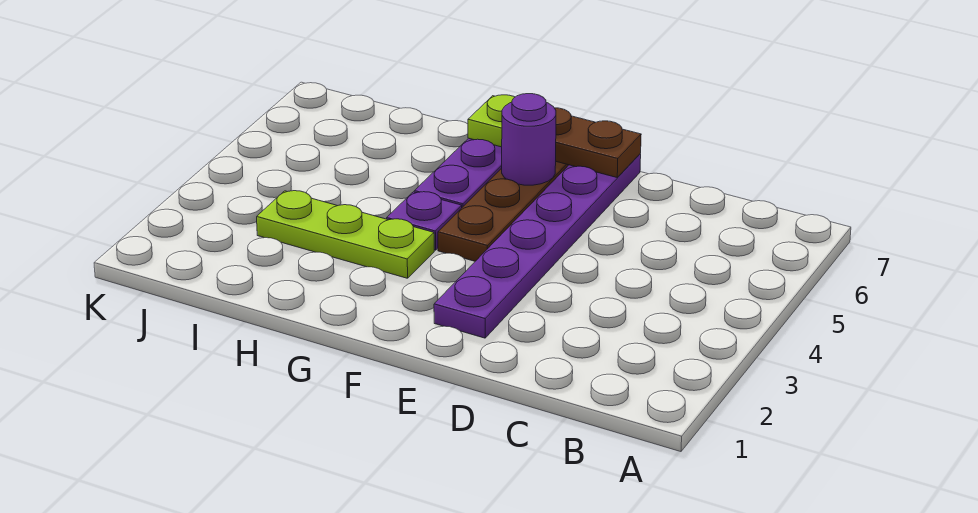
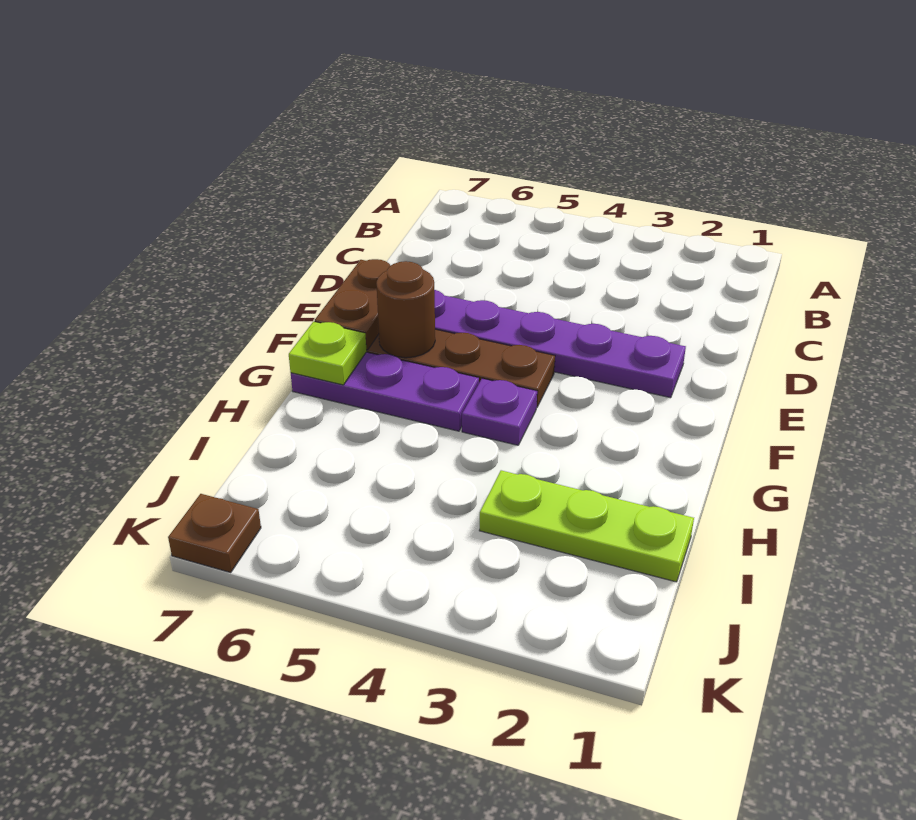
purple 1x1 round brick [502,94,556,185] -> brown 1x1 round brick [376,261,435,358]
lime 1x3 plate [257,191,434,278] -> lime 1x3 plate turned to [479,470,694,582]
none -> brown 1x1 plate [168,494,261,572]

